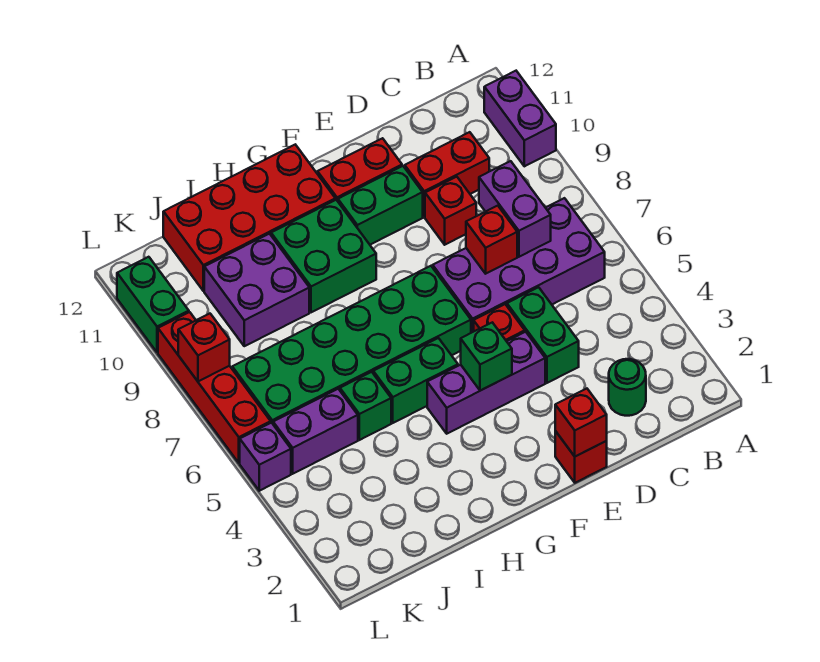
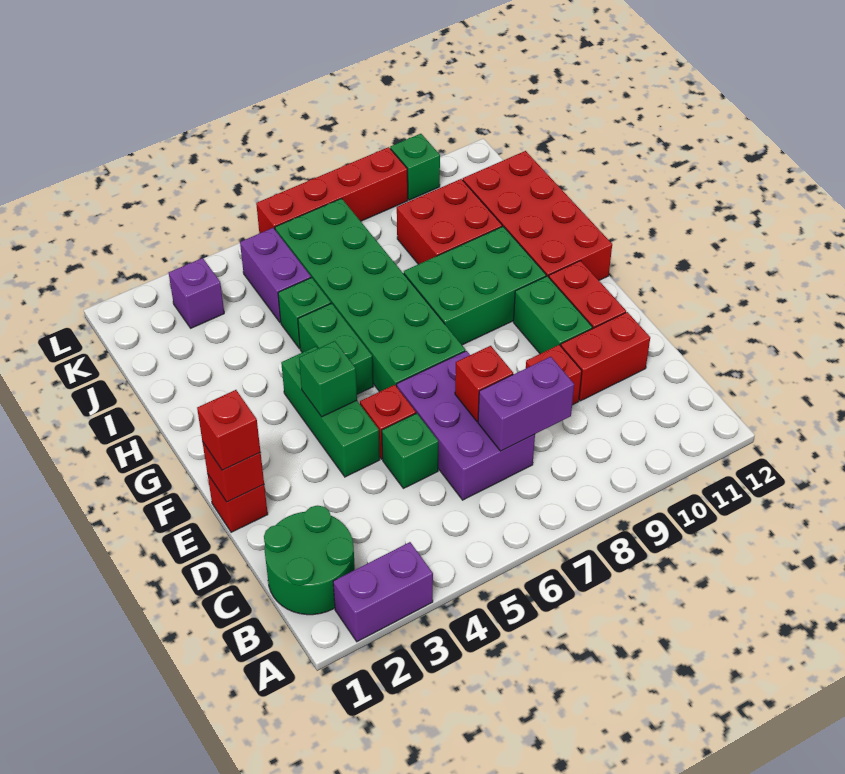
purple 1x2 brick [484,71,556,166] -> purple 1x2 brick moved to [333,542,433,642]
purple 2x4 brick [433,198,605,333] -> purple 2x3 brick [397,351,535,500]
green 1x1 round brick [609,359,646,416] -> green 2x2 round brick [264,506,355,615]
red 1x2 brick [405,132,489,217] -> red 1x2 brick turned to [561,312,650,401]
green 1x2 brick [507,287,579,383] -> green 1x1 brick [382,413,438,488]
purple 1x3 brick [427,332,545,434] -> green 1x3 brick [281,347,380,477]
green 2x2 brick [271,200,376,312] -> green 2x3 brick [404,226,546,345]
purple 2x2 brick [204,234,309,346] -> red 2x2 brick [397,179,502,264]
purple 1x1 brick [240,423,291,491] -> purple 1x1 brick moved to [169,258,224,328]
red 1x1 brick [178,314,230,381] -> red 1x1 brick moved to [197,390,260,470]
green 1x2 brick [117,257,189,353] -> green 1x1 brick [390,134,440,200]

